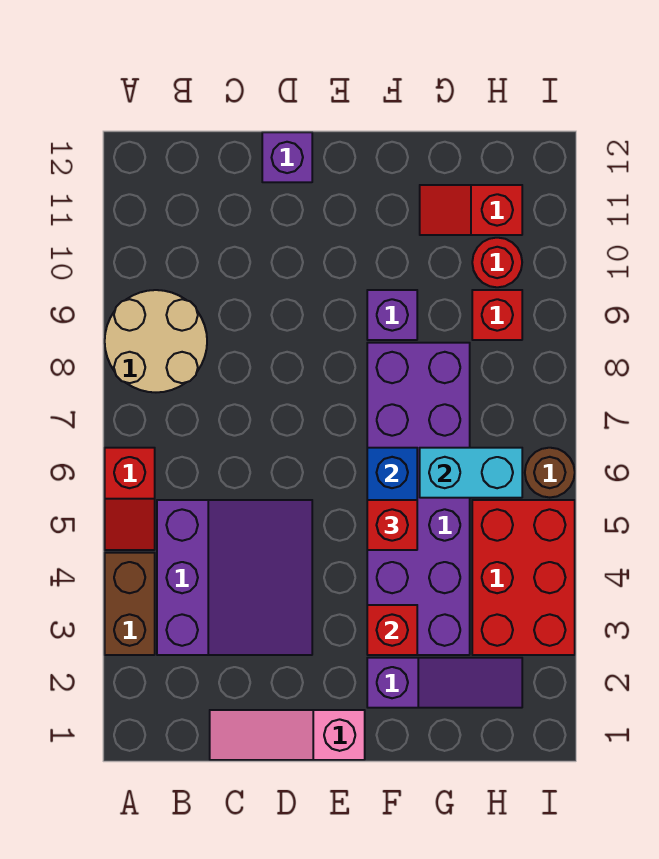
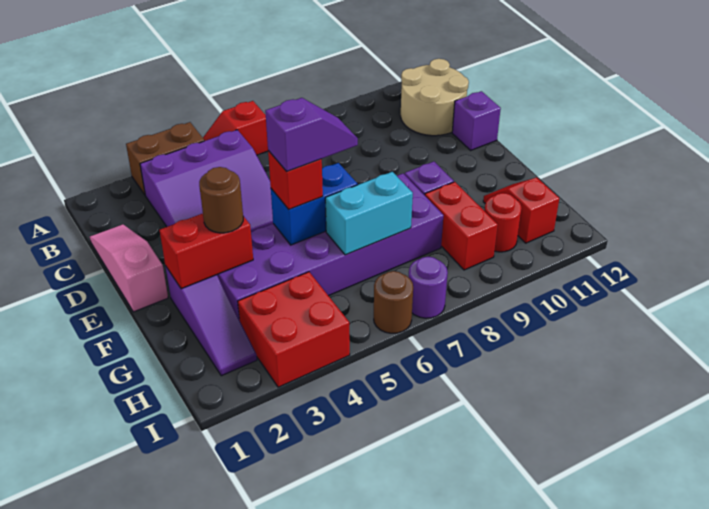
tan 2x2 round brick [105,290,207,392] -> tan 2x2 round brick moved to [401,59,469,136]
red 1x1 brick [367,605,417,655] -> red 1x2 brick [160,214,253,289]
none -> brown 1x1 round brick [199,167,243,233]
none -> purple 1x2 slope [265,98,358,171]
cyan 1x2 brick [420,448,522,498] -> cyan 1x2 brick turned to [325,172,413,255]
red 2x3 brick [472,500,575,655] -> red 2x2 brick [238,272,350,387]
red 1x1 brick [472,290,522,340] -> red 1x2 brick [425,182,498,270]
none -> purple 1x1 round brick [409,257,448,318]

